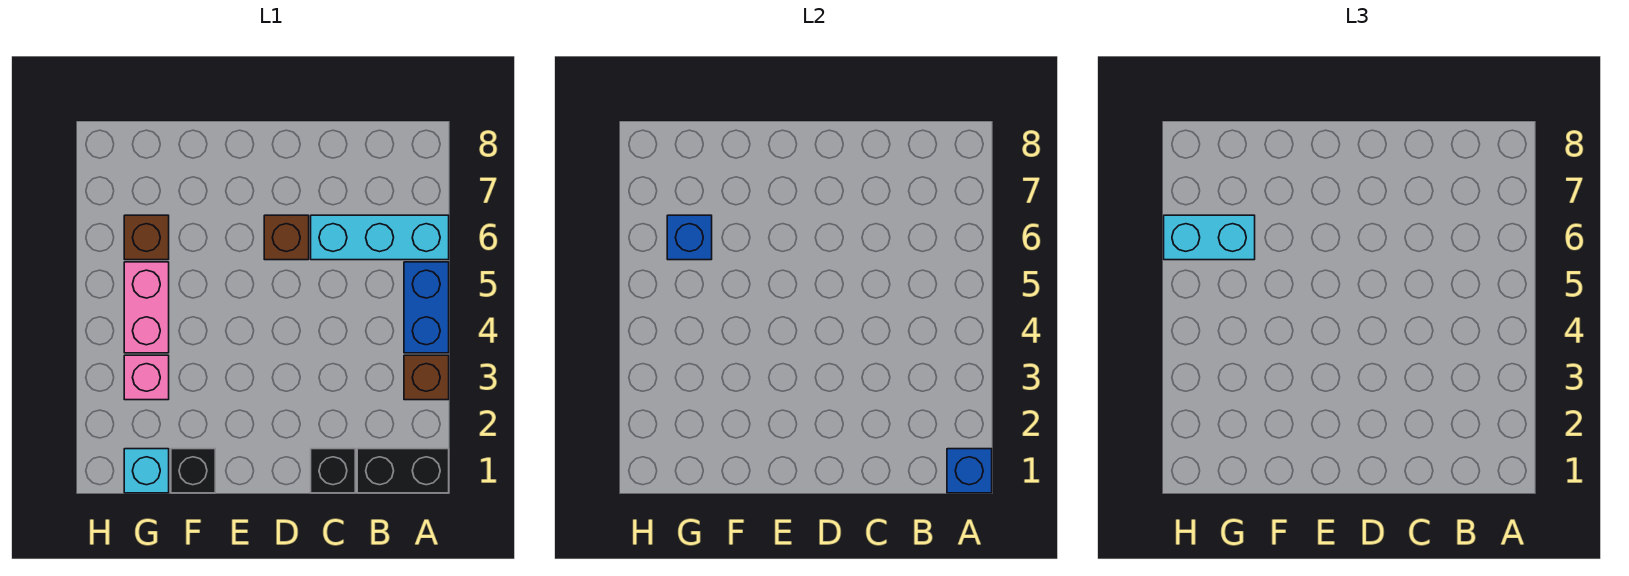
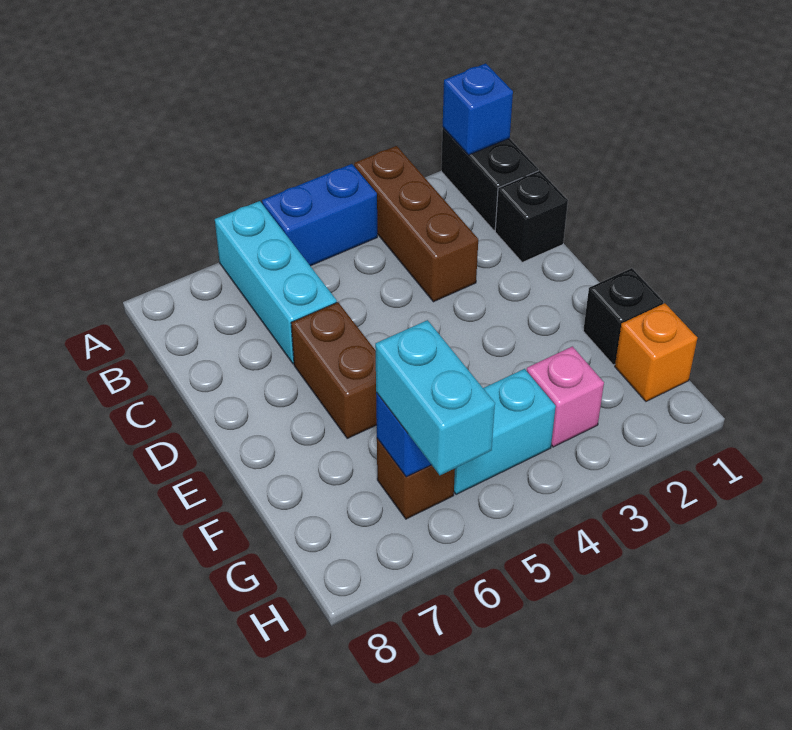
brown 1x1 brick [404,355,449,400] -> brown 1x3 brick [354,146,478,302]
brown 1x1 brick [264,215,309,260] -> brown 1x2 brick [291,302,377,438]
cyan 1x1 brick [124,449,169,493] -> orange 1x1 brick [615,303,697,401]
pink 1x2 brick [124,262,169,353] -> cyan 1x2 brick [454,369,556,495]

